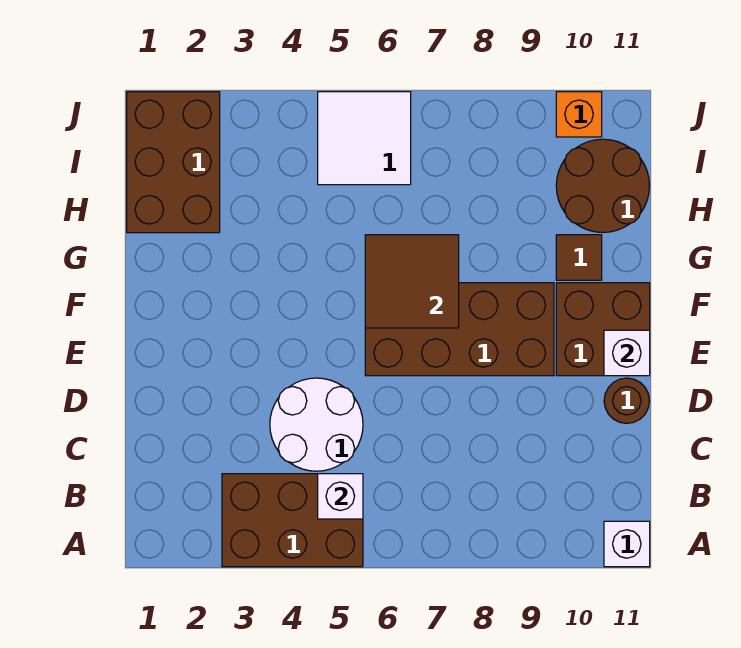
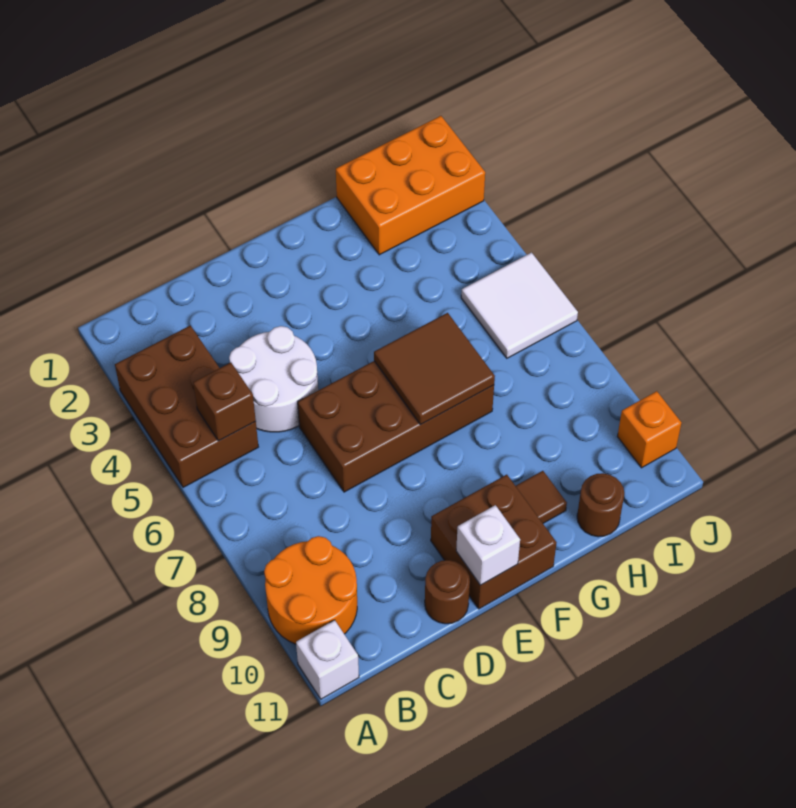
none -> orange 2x2 round brick [264,536,357,644]
white 1x1 brick [318,474,363,519] -> brown 1x1 brick [193,362,256,441]
brown 2x4 brick [365,283,554,376] -> brown 2x4 brick turned to [298,361,494,492]
brown 2x3 brick [127,92,220,233] -> orange 2x3 brick [336,116,485,255]
brown 2x2 round brick [556,139,650,232] -> brown 1x1 round brick [577,473,624,537]

